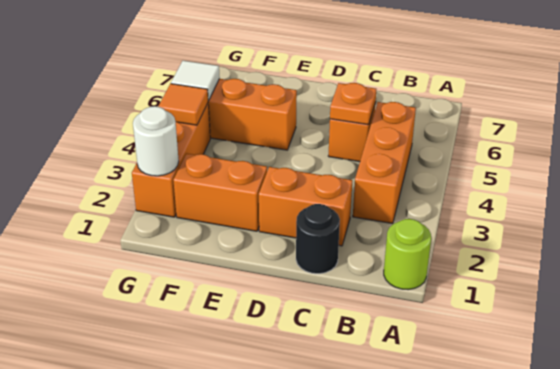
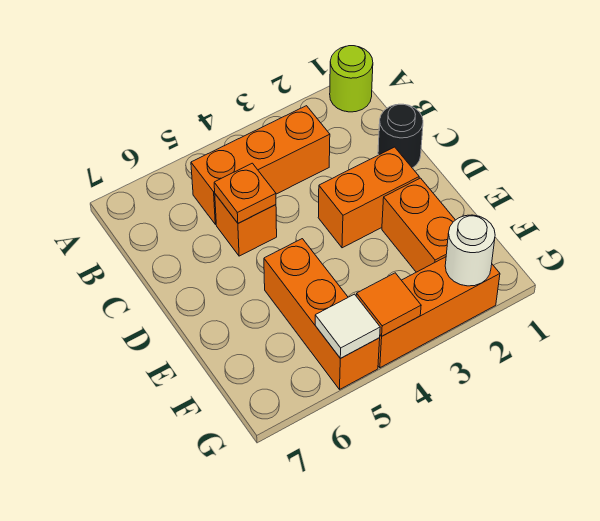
orange 1x2 brick [259,167,352,246] -> orange 1x2 brick turned to [318,147,419,248]

